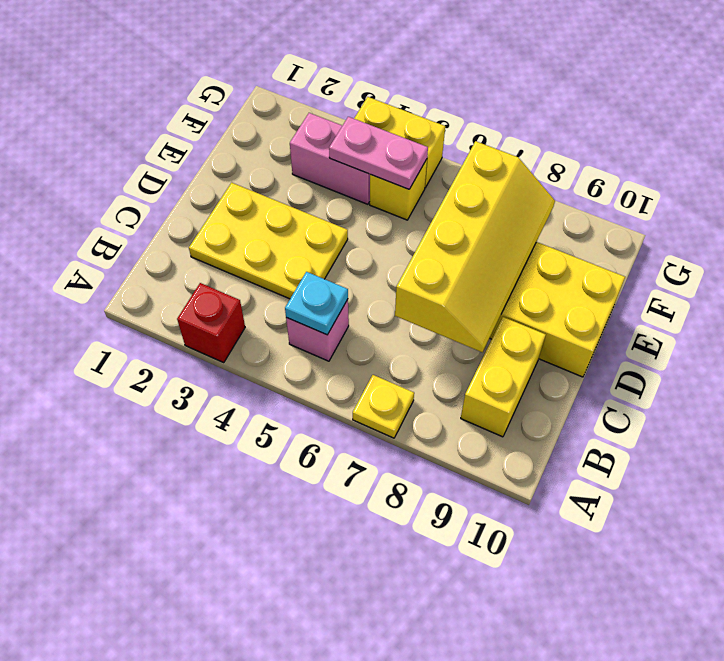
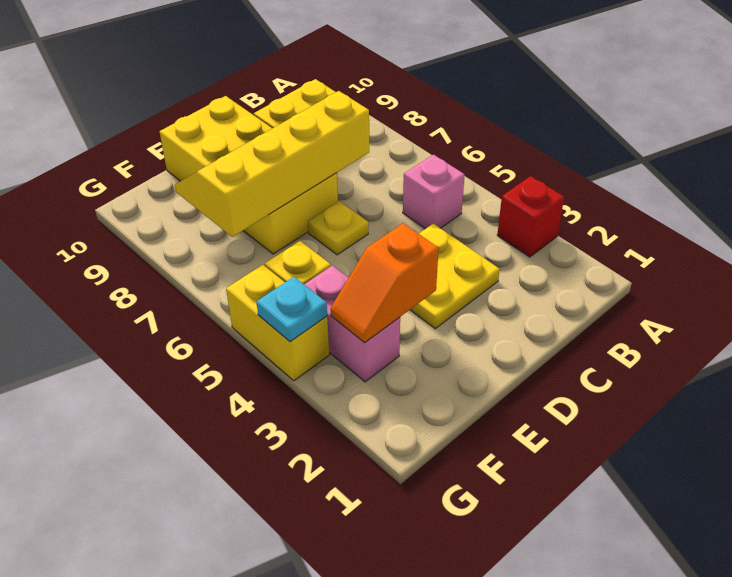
yellow 1x1 plate [353,375,414,438] -> yellow 1x1 plate moved to [308,201,368,255]
cyan 1x1 plate [285,272,348,335] -> cyan 1x1 plate moved to [257,277,327,342]
yellow 2x3 plate [189,183,348,299] -> yellow 2x2 plate [410,223,500,329]
none -> orange 1x2 slope [330,223,439,342]
pink 1x2 plate [329,117,428,189] -> none

